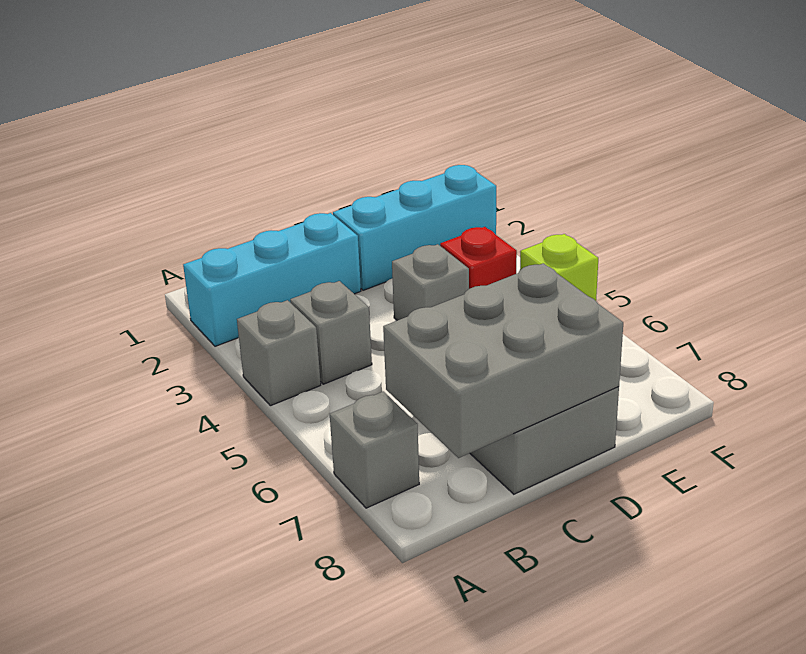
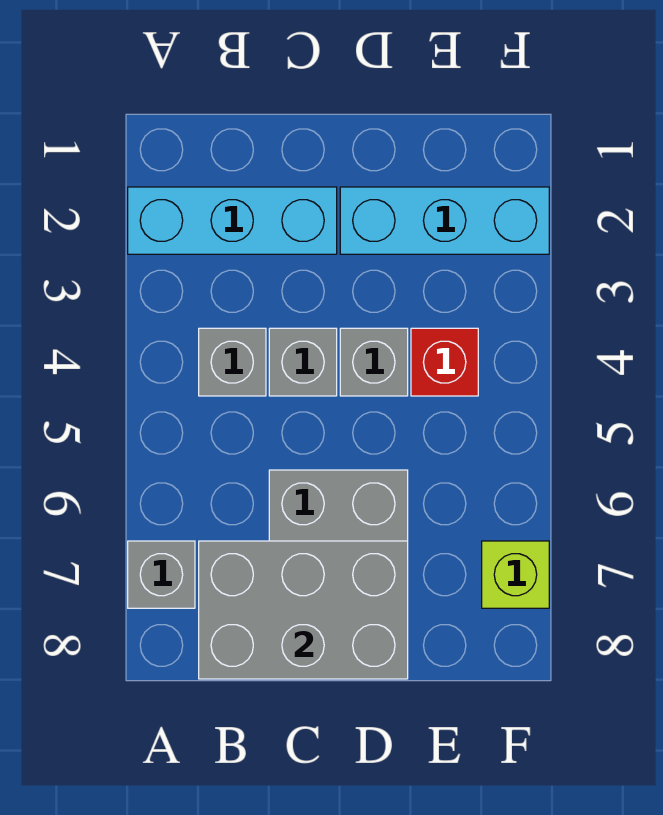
grey 1x1 brick [237,300,321,406] -> grey 1x1 brick moved to [269,328,337,396]
lime 1x1 brick [520,234,598,301] -> lime 1x1 brick moved to [482,541,549,608]

